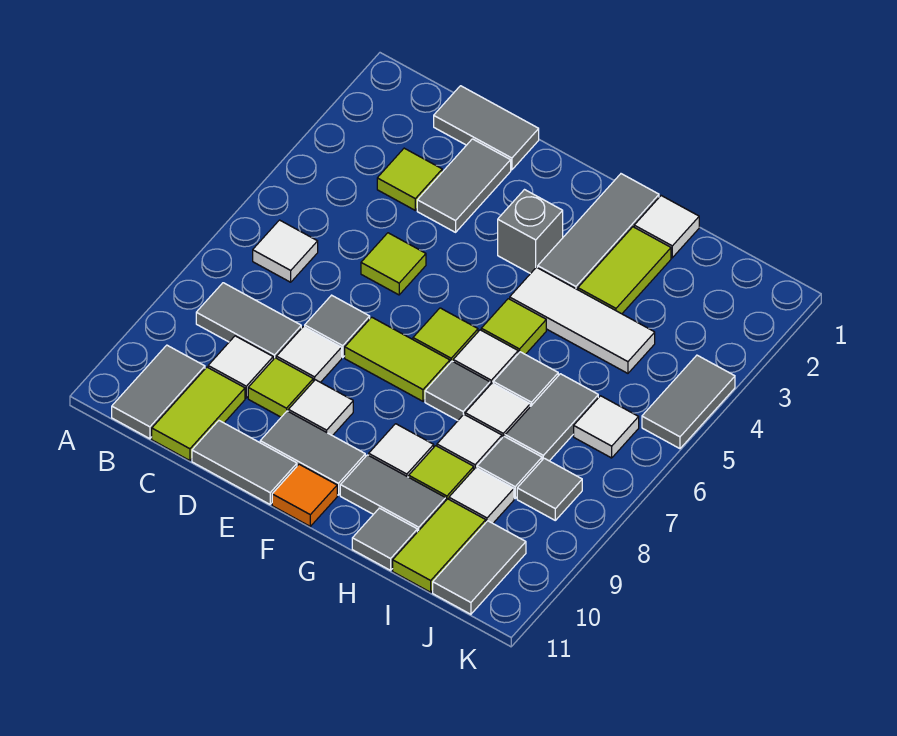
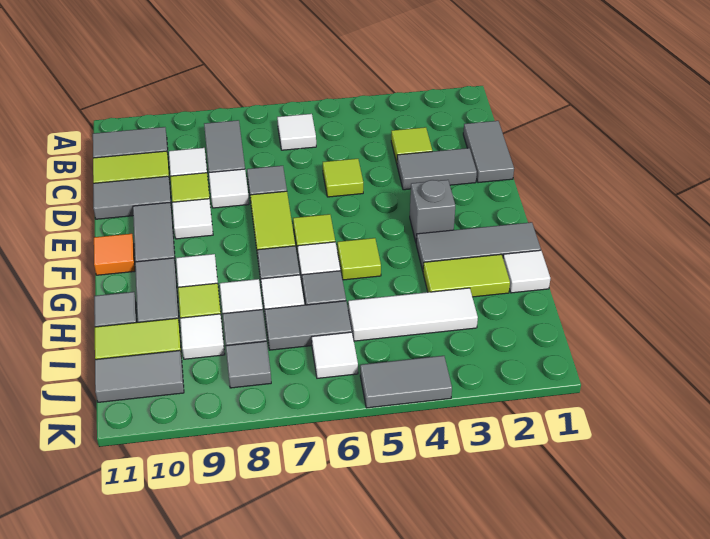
grey 1x2 tile [192,421,297,504] -> grey 1x2 tile turned to [93,176,172,219]
white 1x3 tile [510,267,655,373] -> white 1x3 tile turned to [348,288,478,341]

